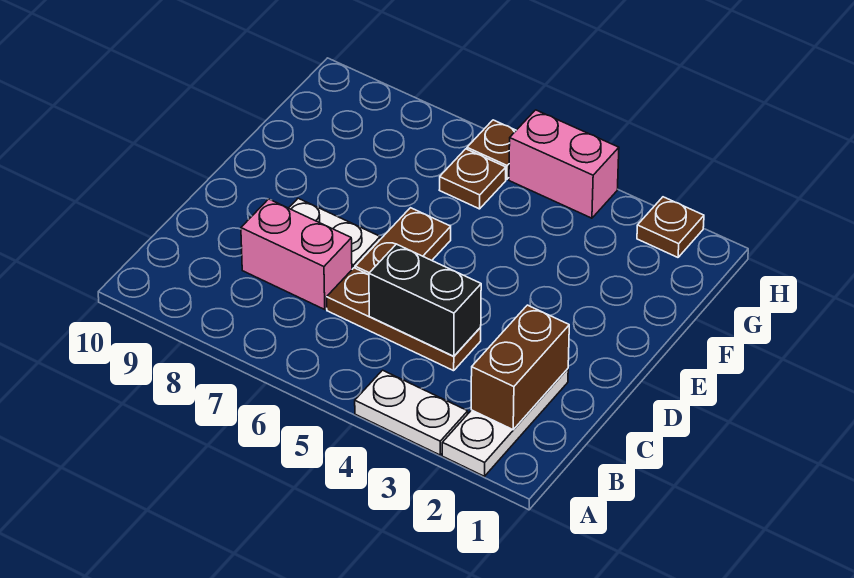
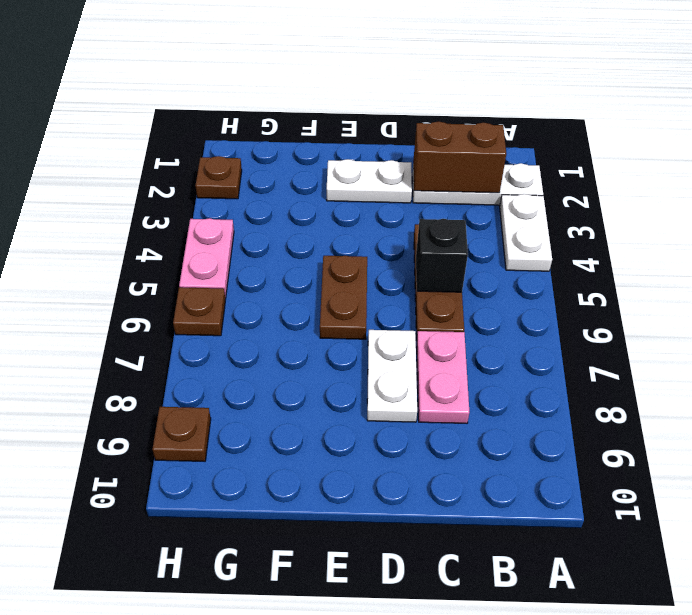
black 1x2 brick [369,244,481,356] -> black 1x1 brick [416,219,468,292]
pink 1x2 brick [241,199,352,309] -> pink 1x2 plate [417,331,469,423]
none -> white 1x2 plate [327,159,412,203]
brown 1x2 plate [355,208,451,275] -> brown 1x2 plate turned to [320,256,367,339]
brown 1x1 plate [440,149,506,209] -> brown 1x1 plate moved to [152,407,211,461]
pink 1x2 brick [509,110,619,218] -> pink 1x2 plate [179,218,234,298]

